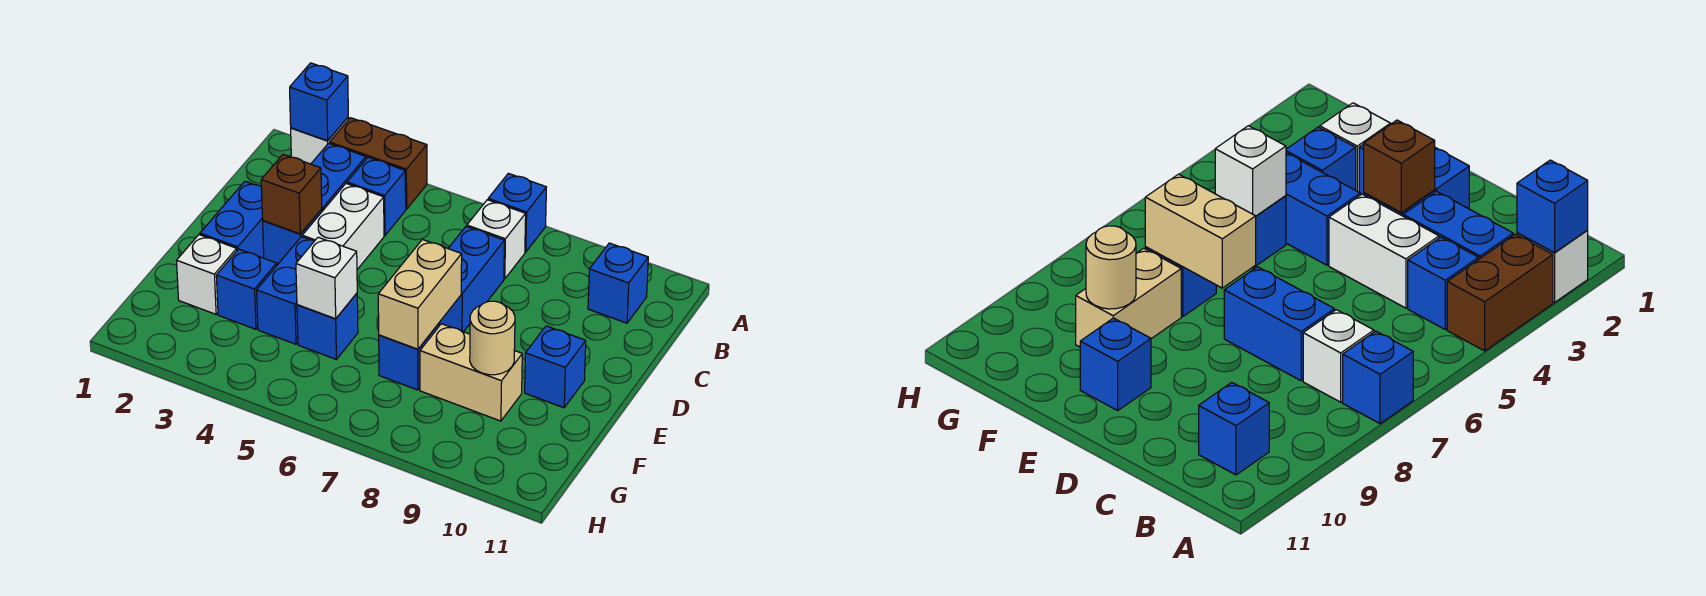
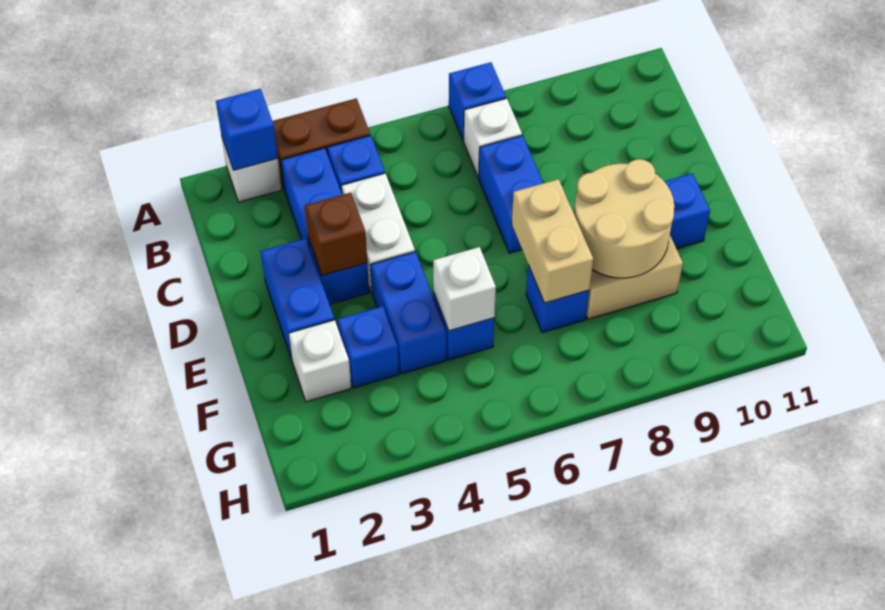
blue 1x1 brick [588,243,648,323] -> none
tan 1x1 round brick [470,301,515,375] -> tan 2x2 round brick [574,159,674,278]

